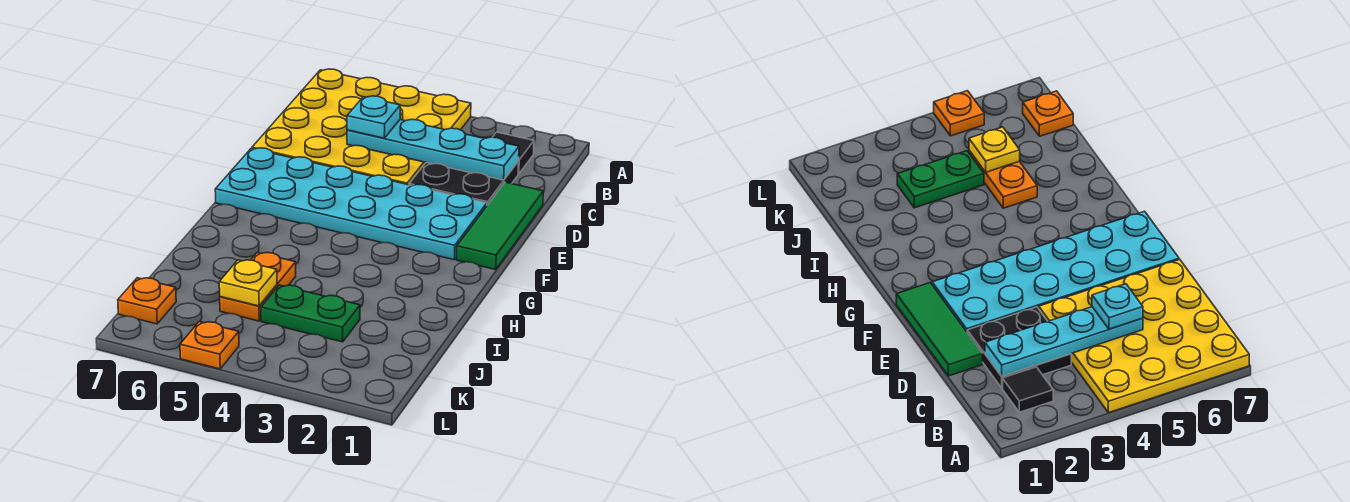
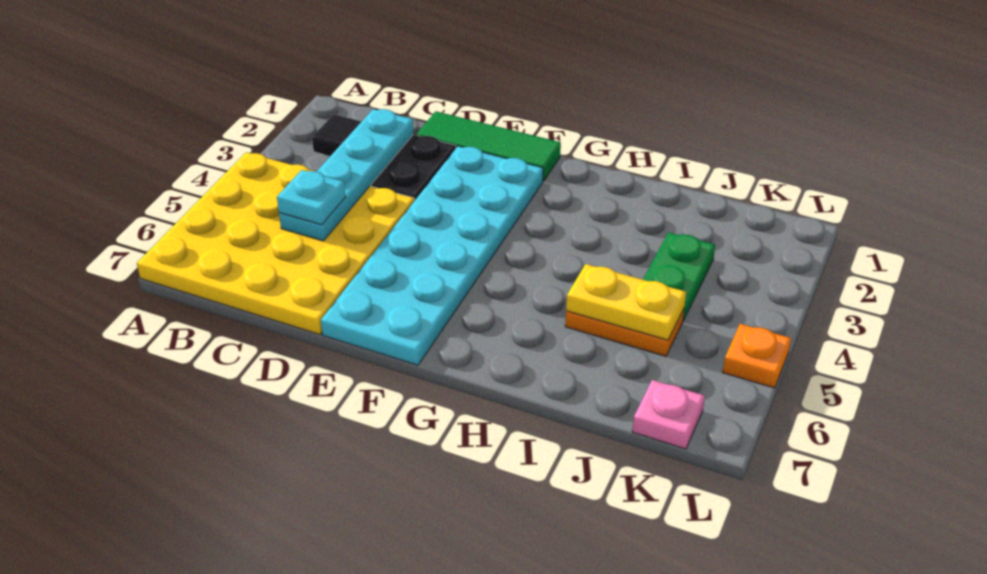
yellow 1x1 plate [219,260,277,306] -> yellow 1x2 plate [566,264,686,340]
orange 1x1 plate [118,278,176,324] -> pink 1x1 plate [632,380,705,449]

